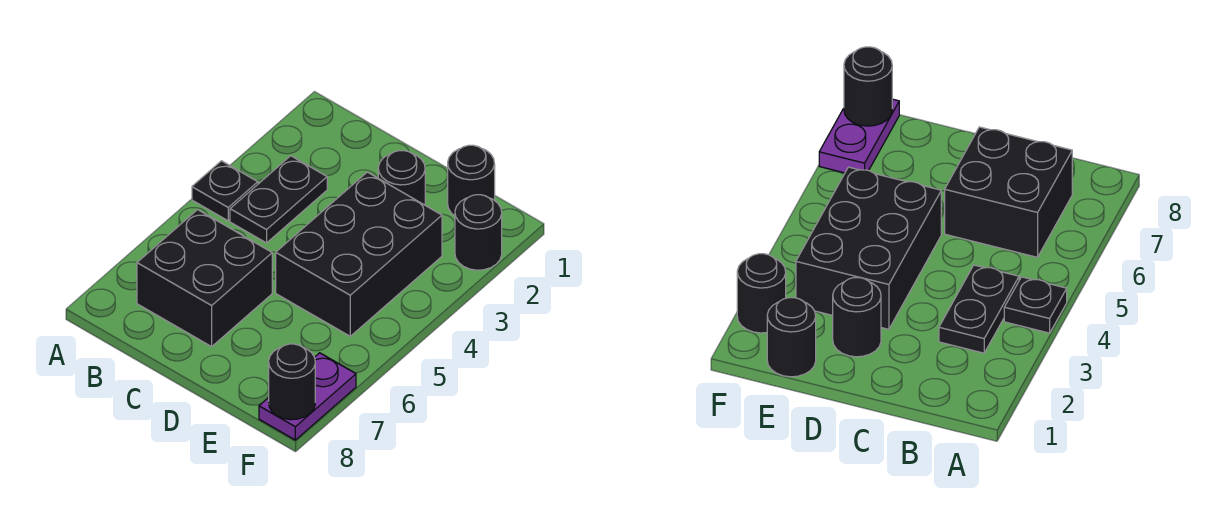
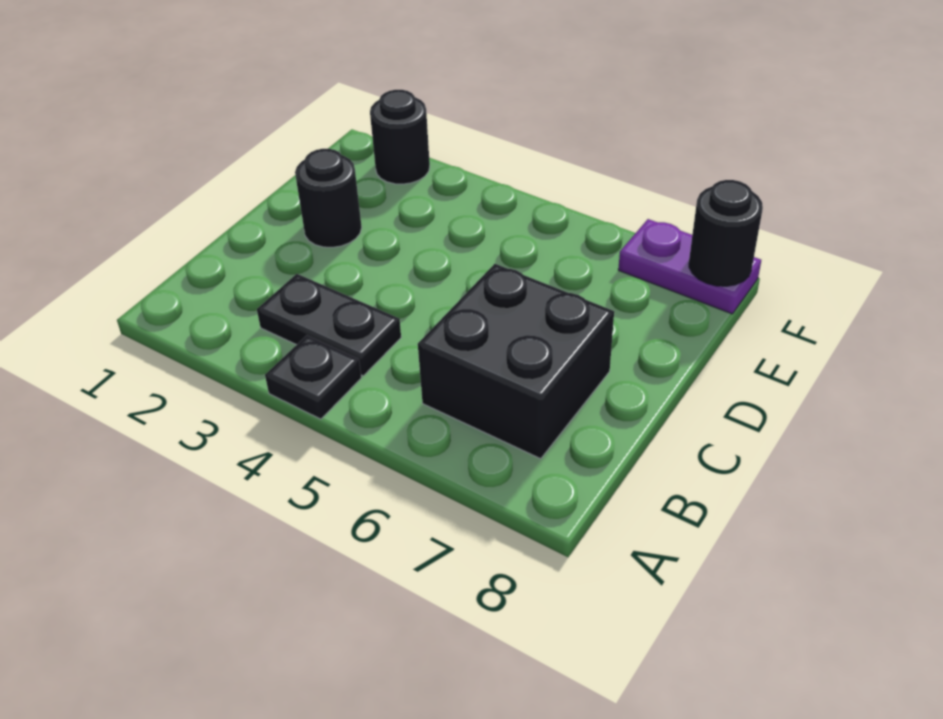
black 2x3 brick [276,172,442,336] -> none
black 1x1 round brick [448,145,495,216] -> none

